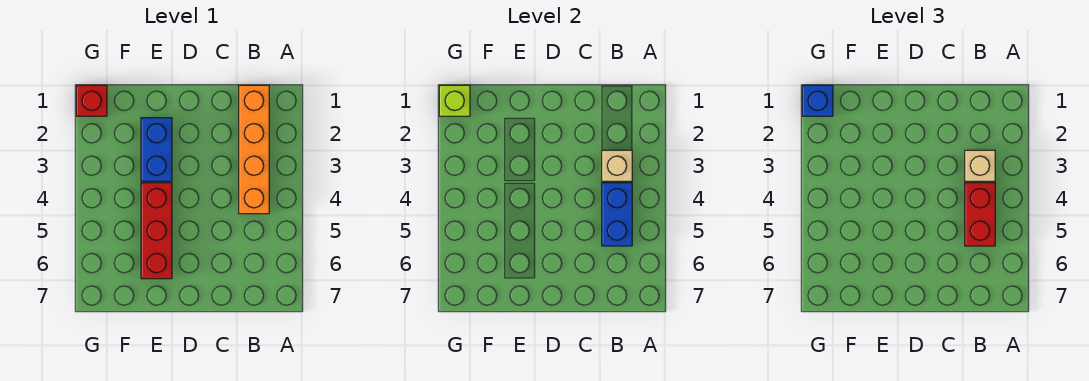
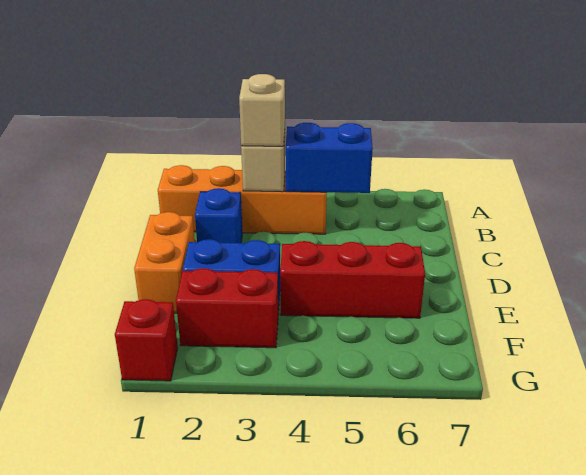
red 1x2 brick [965,183,995,246] -> red 1x2 brick moved to [176,268,278,348]
none -> orange 1x2 brick [134,212,195,313]
lime 1x1 brick [439,85,470,116] -> none
blue 1x1 brick [802,85,833,116] -> blue 1x1 brick moved to [195,188,243,243]

